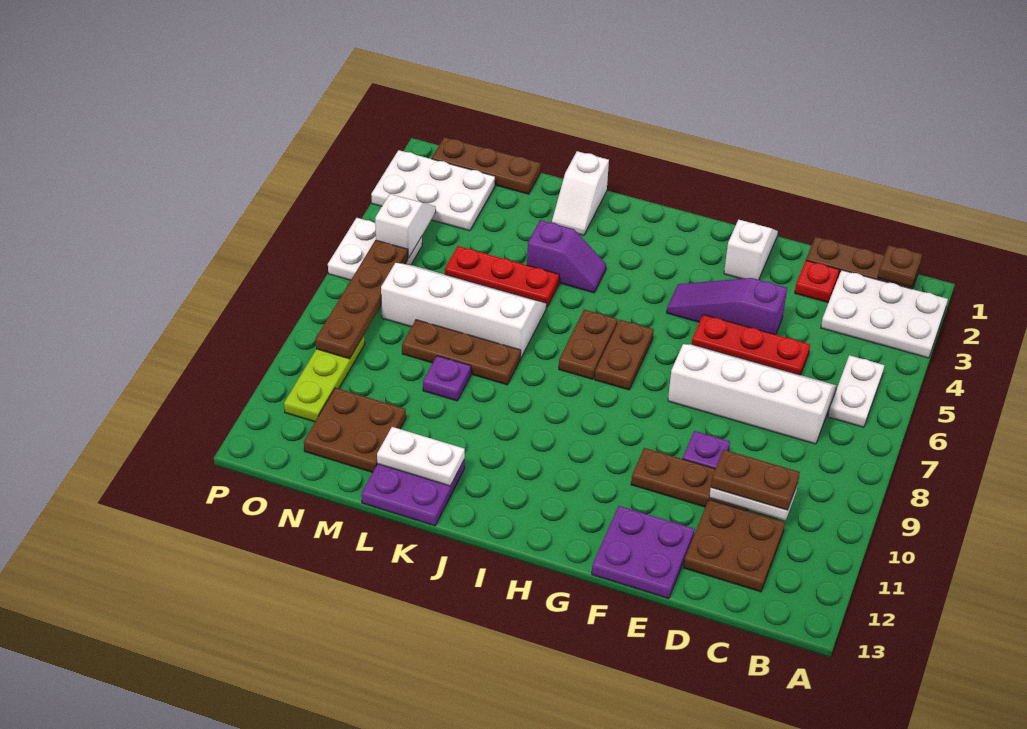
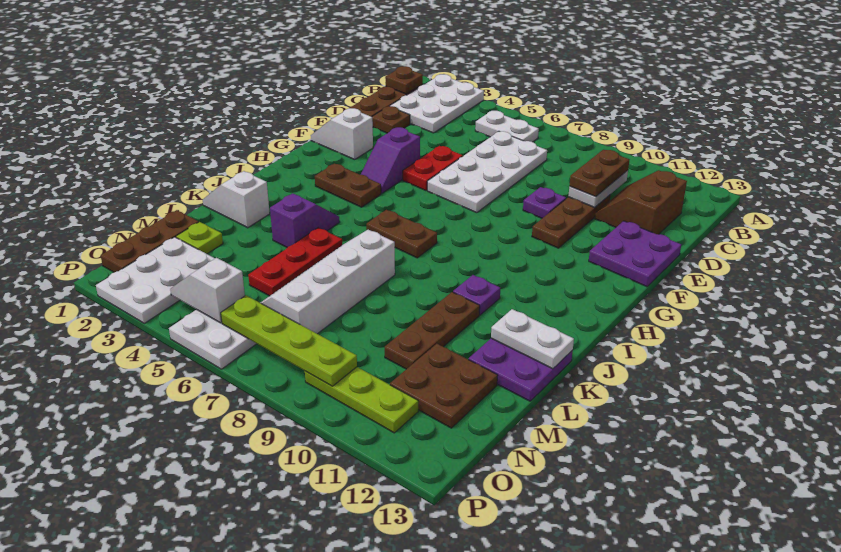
white 2x4 slope [668,344,837,444] -> white 2x4 plate [427,131,547,213]
brown 2x2 plate [684,500,785,592] -> brown 2x2 slope [595,170,687,234]
red 1x1 plate [795,260,839,303] -> brown 1x1 plate [372,106,410,133]
red 1x3 plate [692,314,810,375] -> red 1x2 plate [403,146,463,191]
purple 1x3 slope [667,278,787,335] -> purple 1x2 slope [361,127,420,193]
brown 1x2 plate [595,320,654,390] -> brown 1x2 plate moved to [315,164,381,207]
white 1x2 slope [552,151,609,235] -> white 1x2 slope turned to [203,171,270,228]
brown 1x3 plate [402,320,521,385] -> brown 1x3 plate moved to [385,292,480,369]
white 1x2 plate [377,427,465,486] -> white 1x2 plate turned to [491,309,574,369]
purple 1x1 plate [423,356,471,401] -> purple 1x1 plate moved to [453,275,500,315]
none -> lime 1x1 plate [176,222,223,254]
brown 1x4 plate [315,240,408,359] -> lime 1x4 plate [221,295,357,386]

